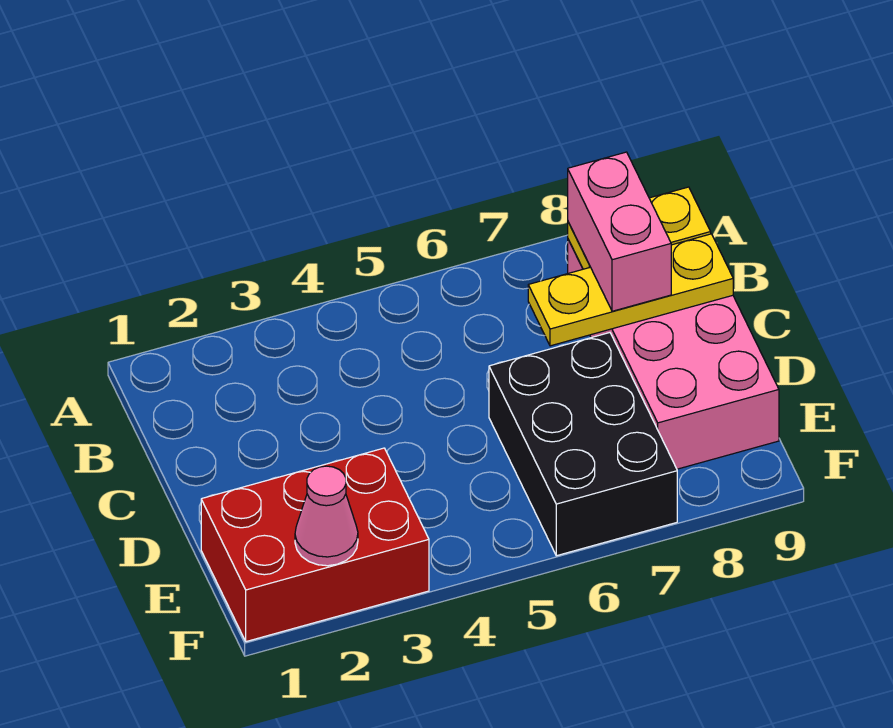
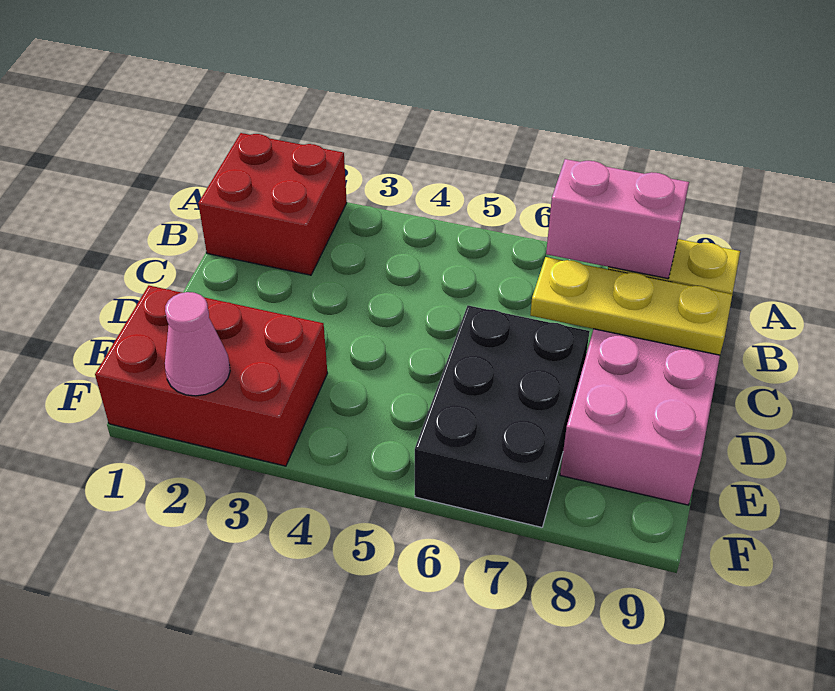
none -> red 2x2 brick [198,133,347,275]
pink 1x2 brick [568,152,671,311] -> pink 1x2 brick turned to [546,159,689,279]

